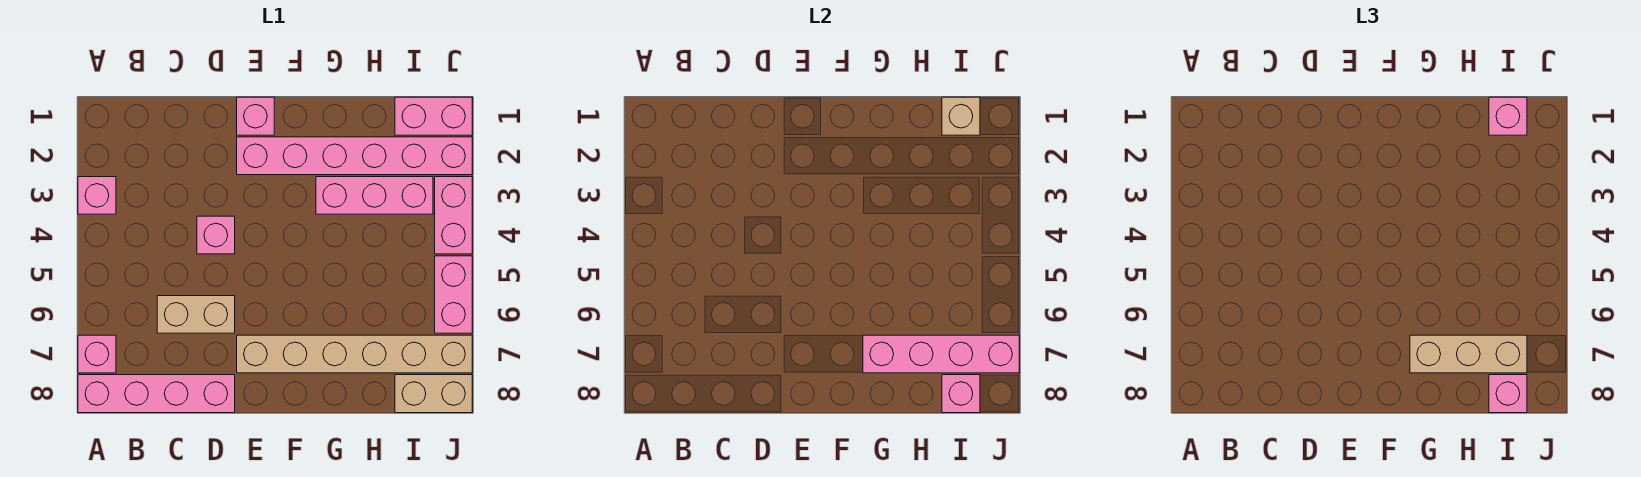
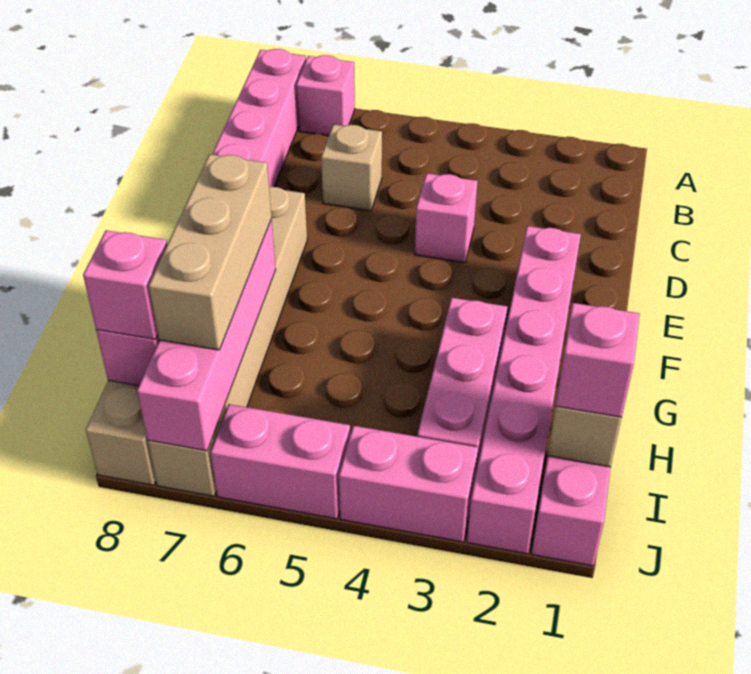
pink 1x1 brick [78,177,116,214] -> none
tan 1x2 brick [157,296,235,333] -> tan 1x1 brick [321,125,382,211]
pink 1x1 brick [237,97,274,135] -> none

